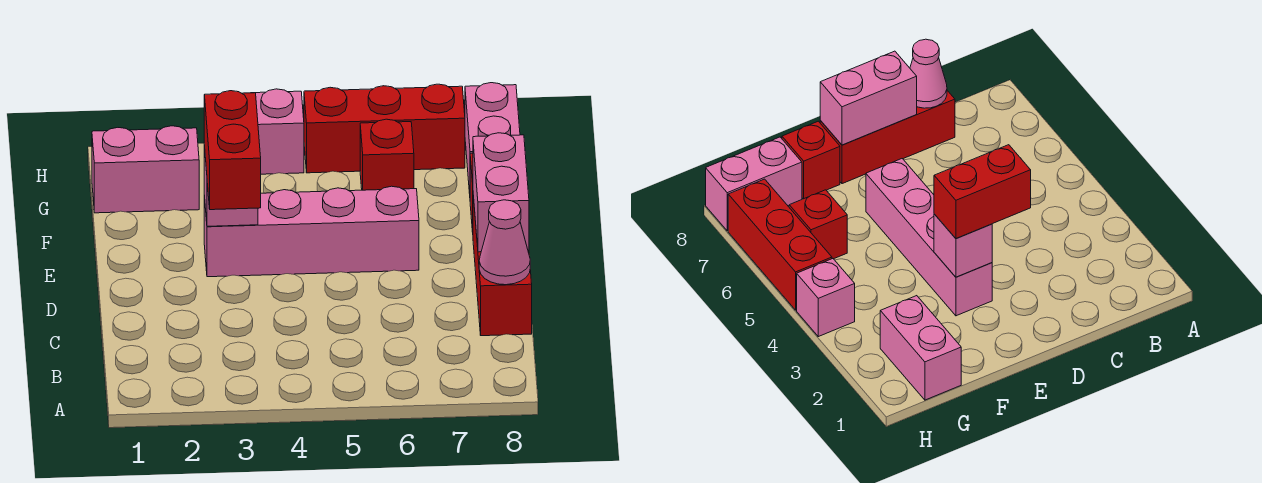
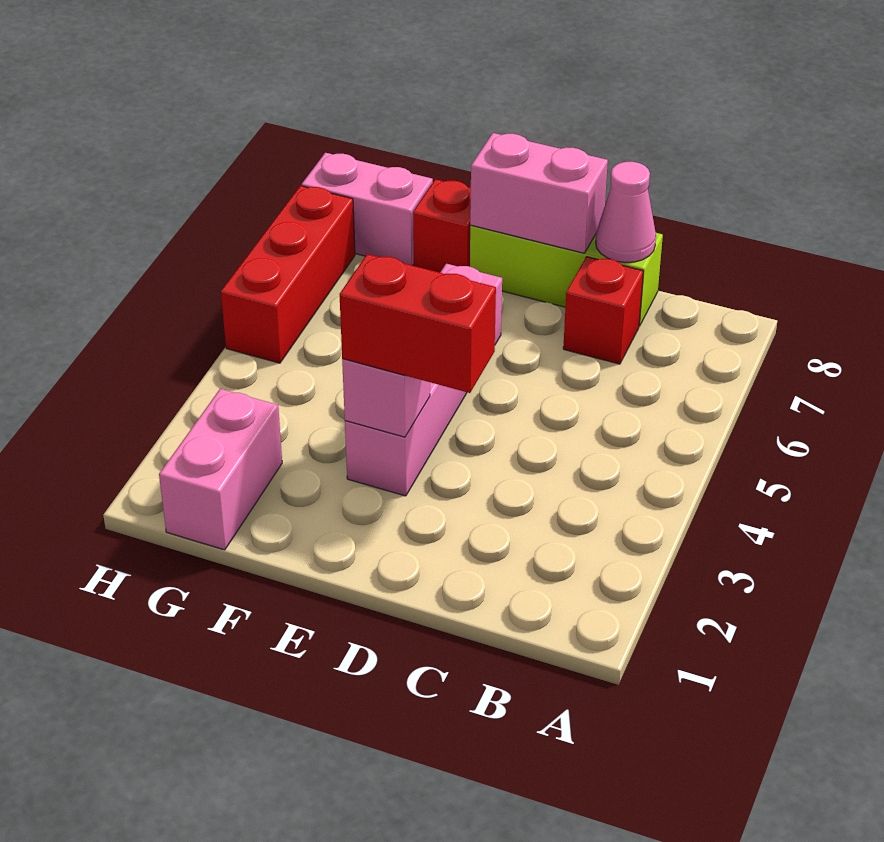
red 1x3 brick [473,195,532,336] -> lime 1x3 brick [470,225,663,326]
red 1x1 brick [360,119,414,190] -> red 1x1 brick moved to [563,257,643,364]
pink 1x1 brick [256,89,304,174] -> none

